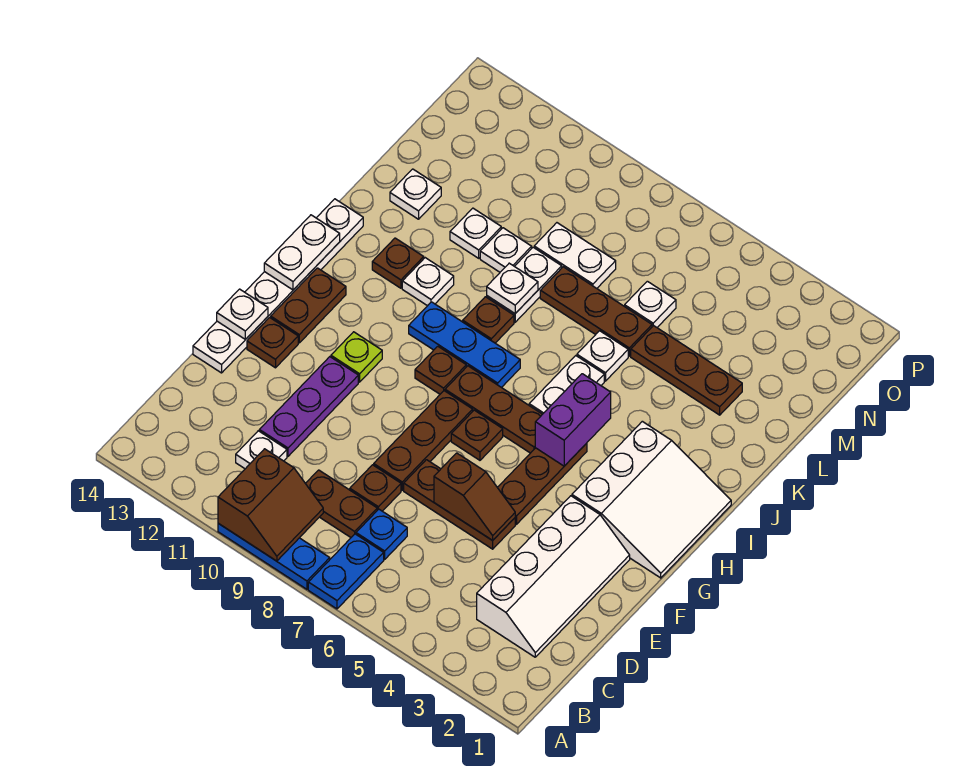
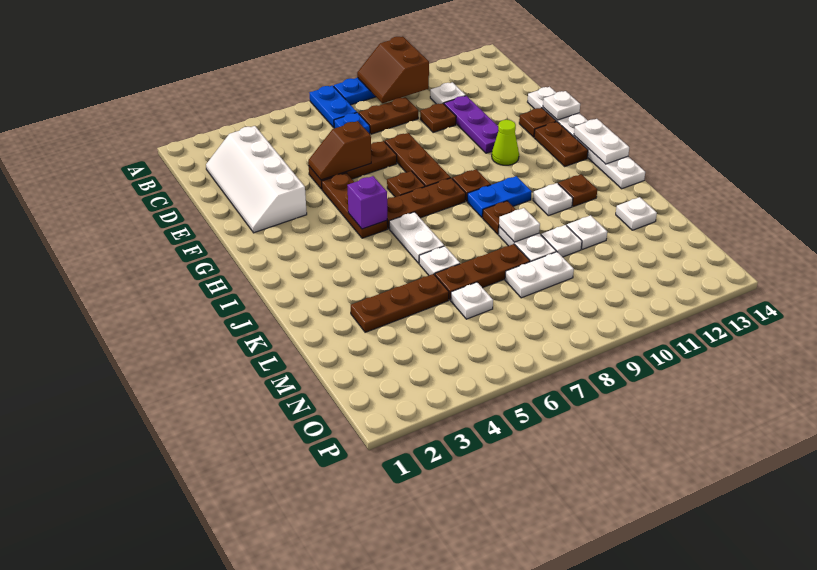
brown 1x1 plate [350,465,401,511] -> brown 1x1 plate moved to [420,103,456,132]
white 3x3 slope [572,421,731,578] -> none
lime 1x1 plate [331,332,382,382] -> lime 1x1 cone [492,120,519,165]
purple 1x2 brick [535,374,611,466] -> purple 1x1 brick [347,176,387,229]
blue 1x3 plate [409,302,520,388] -> blue 1x2 plate [467,176,532,218]

